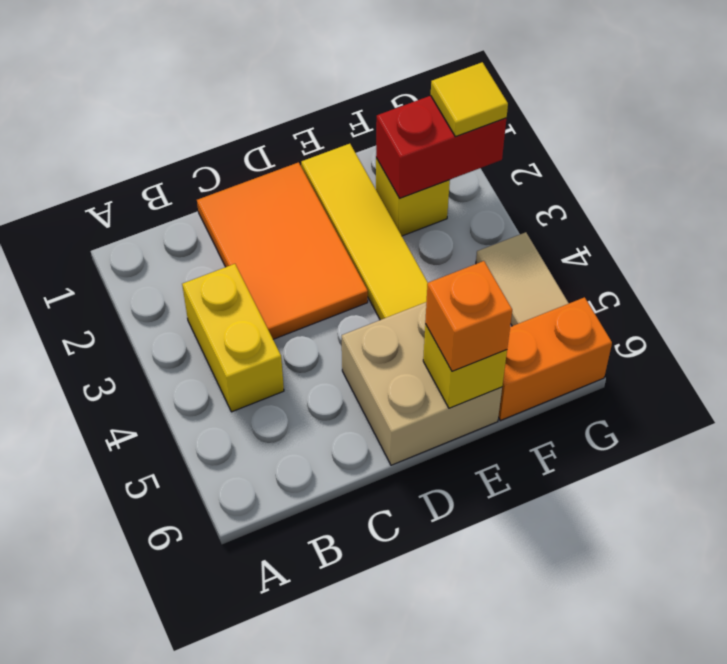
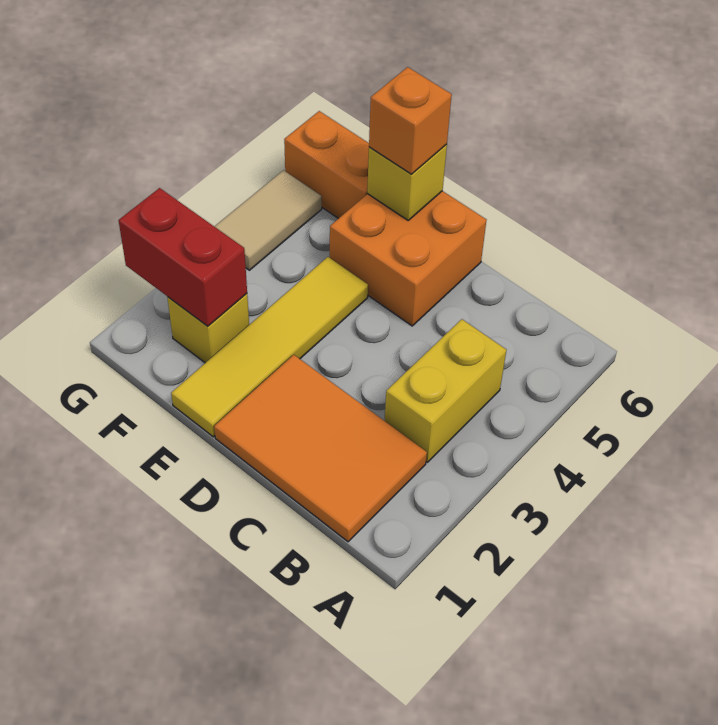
orange 2x3 tile [197,162,368,339] -> orange 2x3 tile turned to [214,355,427,542]
tan 2x2 brick [342,302,502,465] -> orange 2x2 brick [330,191,486,326]
yellow 1x1 tile [431,62,508,137] -> none

